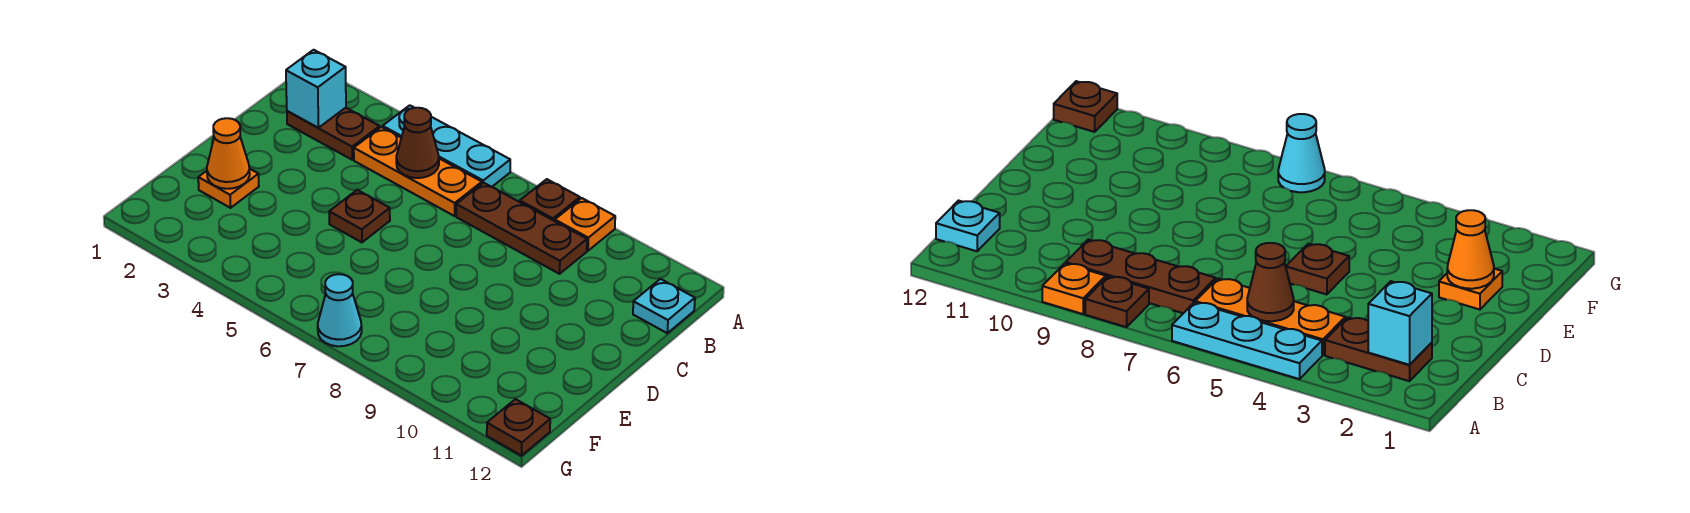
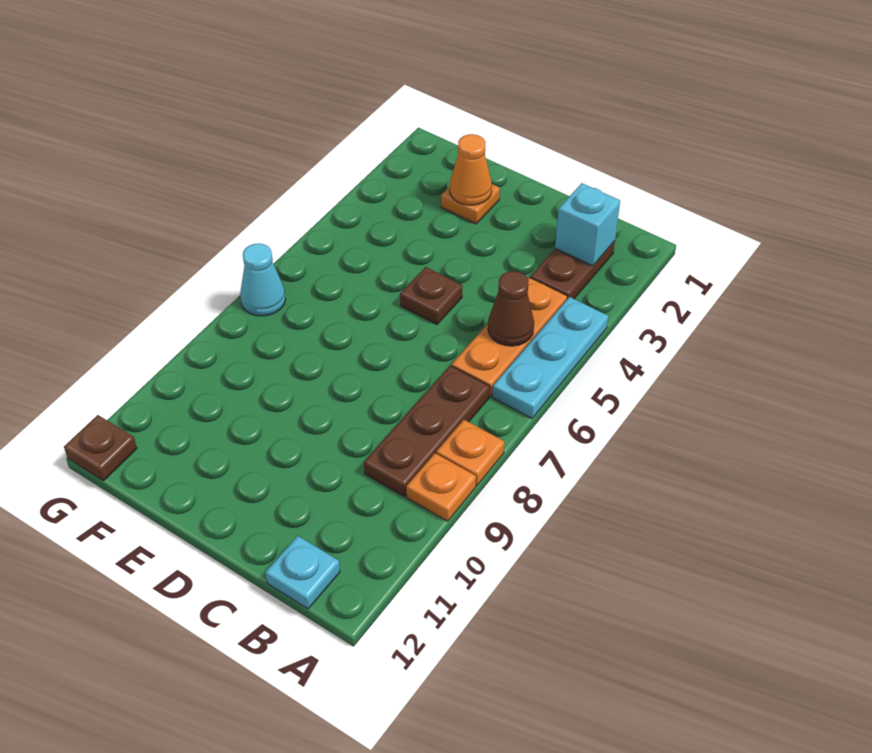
brown 1x1 plate [520,179,580,221] -> orange 1x1 plate [436,420,504,486]

